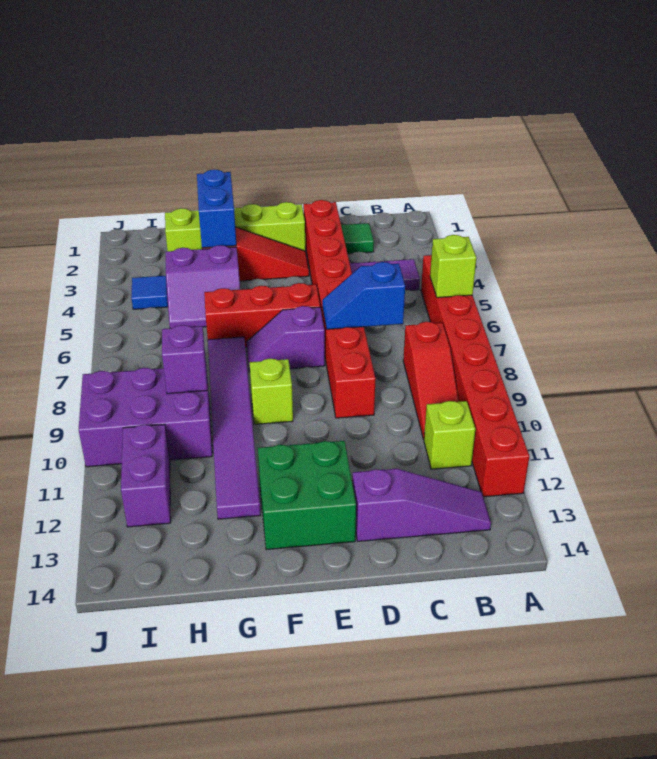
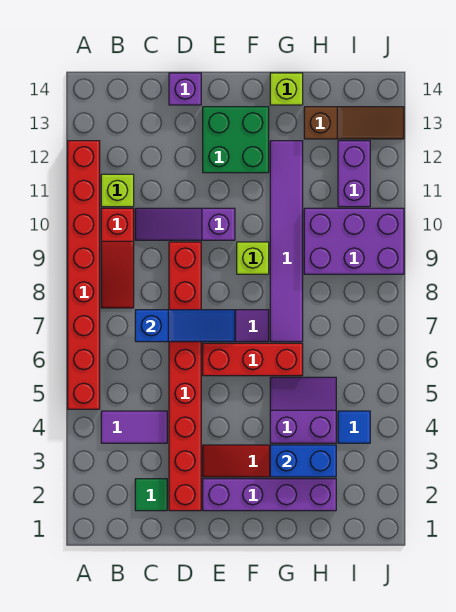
lime 1x1 brick [430,235,476,298] -> lime 1x1 brick moved to [270,73,303,105]
red 1x3 slope [403,322,459,439] -> red 1x3 slope turned to [101,208,134,308]
purple 1x3 slope [352,469,491,541] -> purple 1x3 slope moved to [135,208,235,240]
blue 1x2 slope [322,262,405,329] -> blue 1x3 slope [135,310,235,342]
lime 1x4 brick [165,202,305,251] -> purple 1x4 brick [203,479,336,511]
blue 1x2 brick [197,170,236,248] -> blue 1x2 brick turned to [270,445,336,477]
purple 1x1 brick [162,325,207,394] -> purple 1x1 brick moved to [169,73,201,105]
none -> brown 1x3 slope [304,107,404,139]

